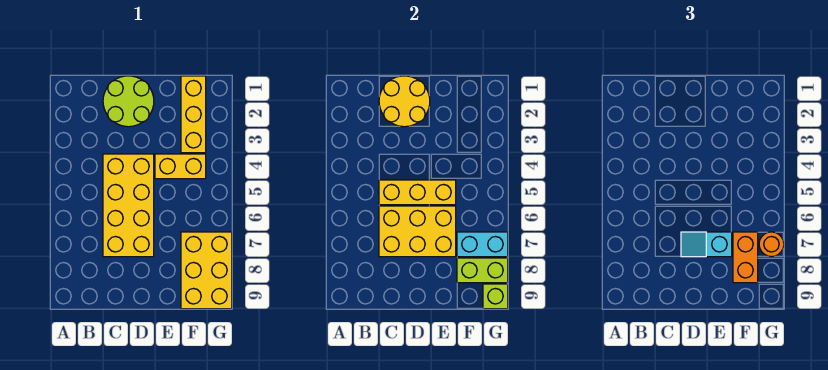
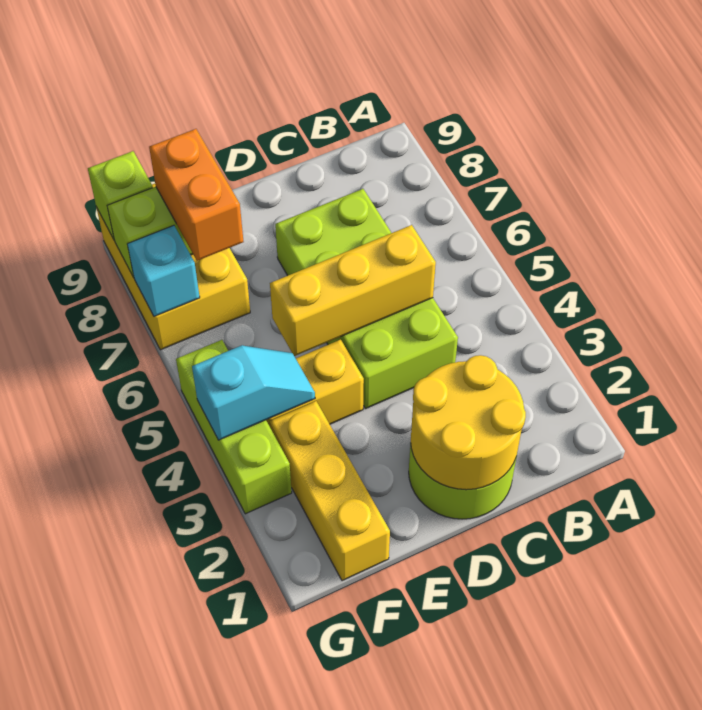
yellow 2x4 brick [103,154,154,257] -> lime 2x4 brick [275,189,458,409]
yellow 2x3 brick [379,206,456,257] -> none
cyan 1x2 slope [681,232,732,257] -> cyan 1x2 slope moved to [192,345,315,440]
cyan 1x2 brick [457,232,508,257] -> cyan 1x1 brick [128,225,200,317]
none -> lime 1x3 brick [176,340,292,514]
orange 1x1 round brick [759,232,784,257] -> none

